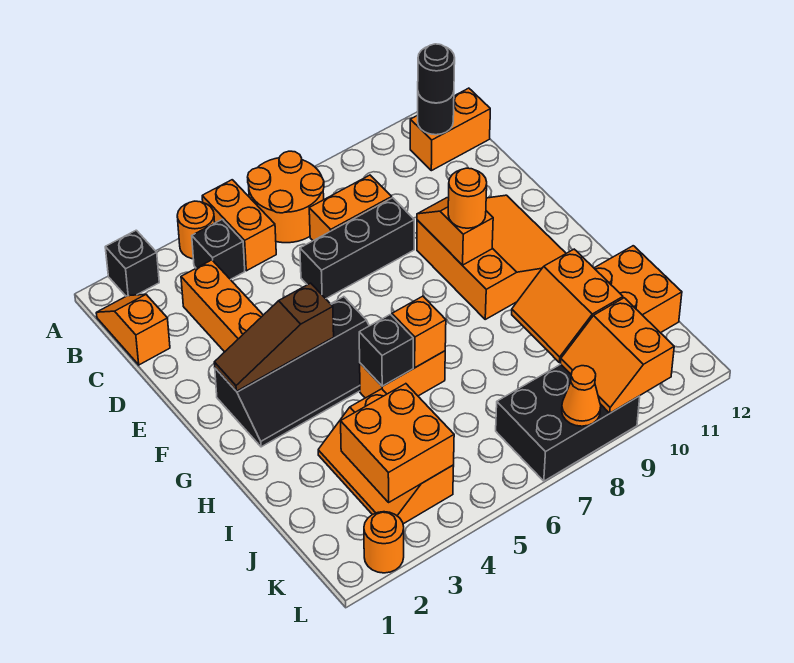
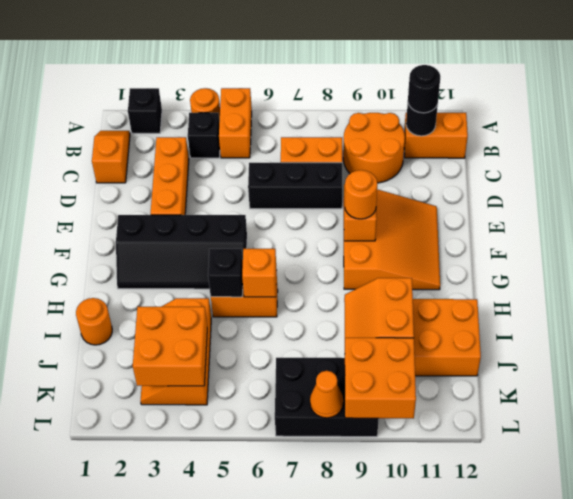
orange 2x2 round brick [248,151,324,243] -> orange 2x2 round brick moved to [343,113,405,183]
brown 1x3 slope [214,283,334,391] -> none
orange 2x2 slope [561,298,674,413] -> orange 2x2 brick [345,338,416,418]
orange 1x1 round brick [364,512,404,573] -> orange 1x1 round brick moved to [76,298,112,345]

